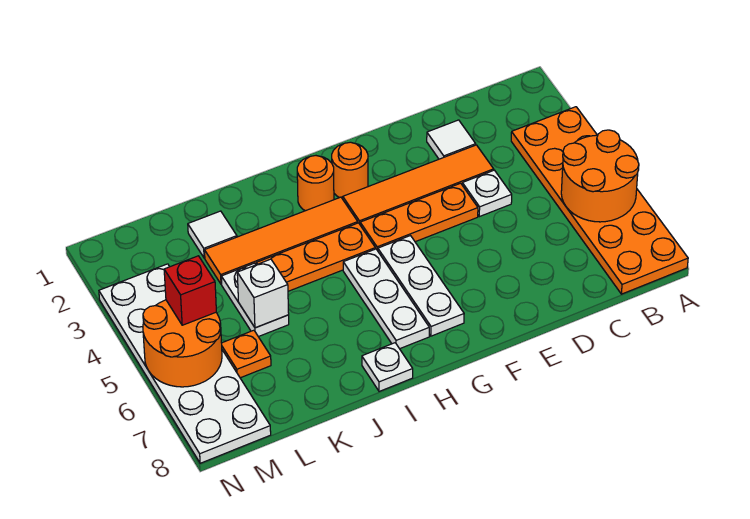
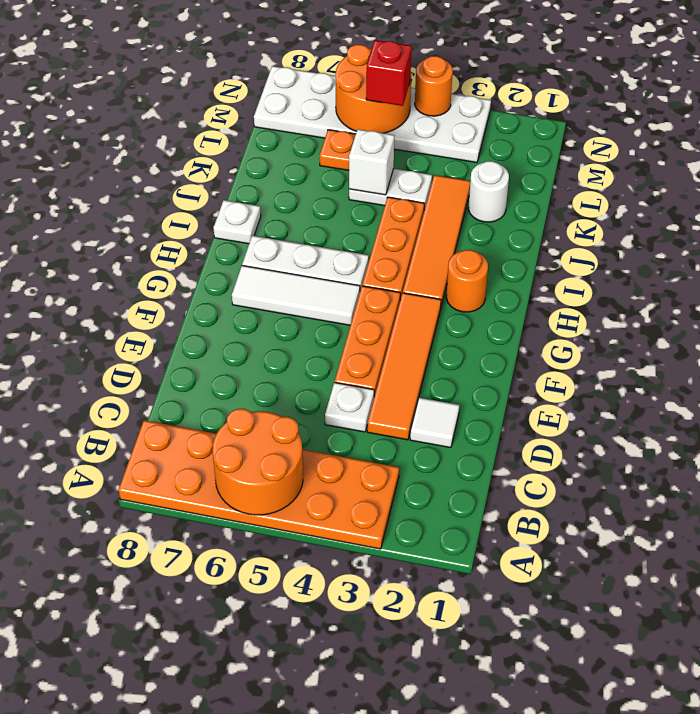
orange 1x1 round brick [332,142,368,199] -> orange 1x1 round brick moved to [415,56,453,116]
white 1x3 plate [378,236,464,336] -> white 1x3 tile [232,266,360,325]
white 1x1 tile [188,211,237,258] -> white 1x1 round brick [468,161,509,222]

